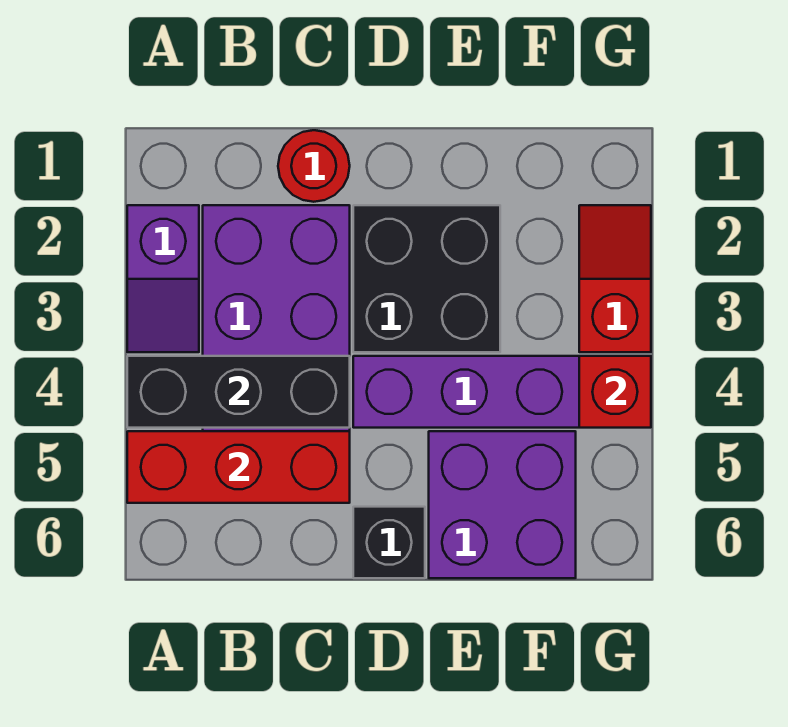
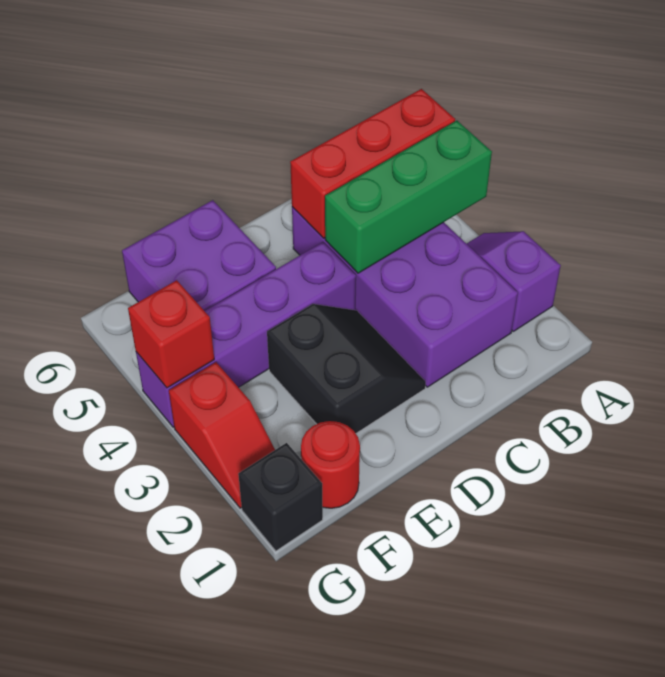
black 1x3 brick [127,356,350,428] -> green 1x3 brick [325,121,492,273]
red 1x1 round brick [278,130,350,202] -> red 1x1 round brick moved to [301,421,360,508]
black 2x2 brick [353,205,500,352] -> black 2x2 slope [267,304,426,433]
black 1x1 brick [353,507,425,578] -> black 1x1 brick moved to [238,443,323,551]

